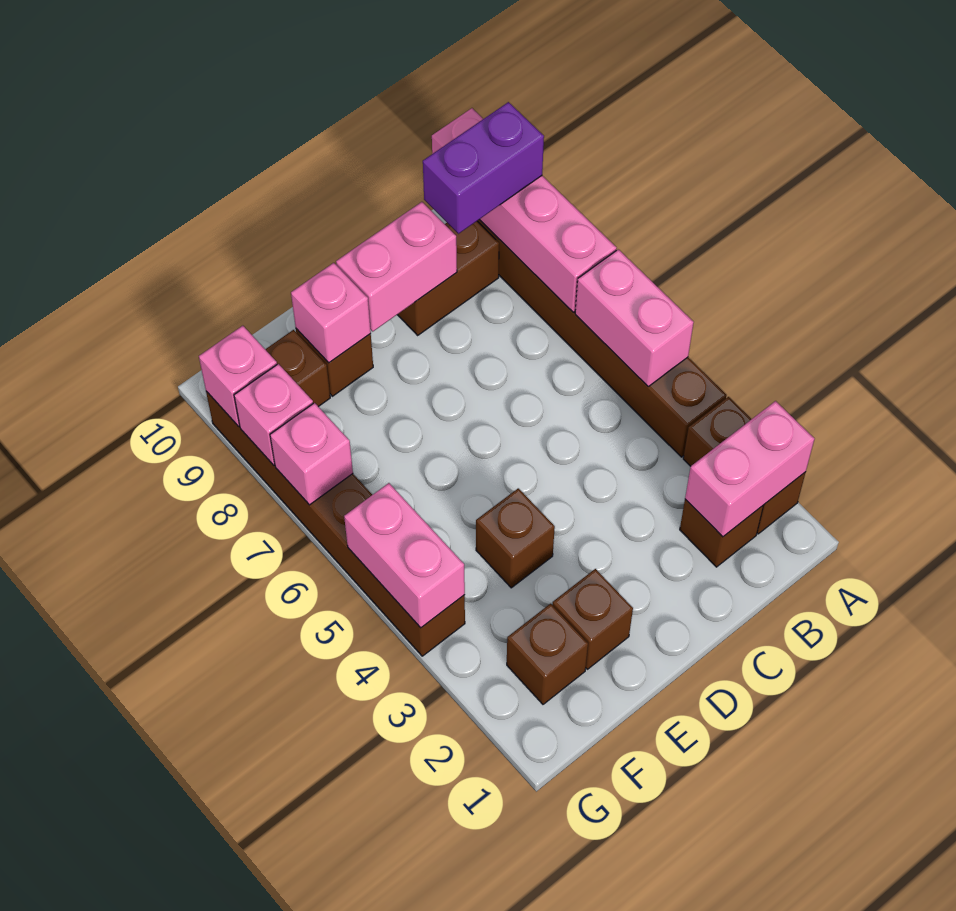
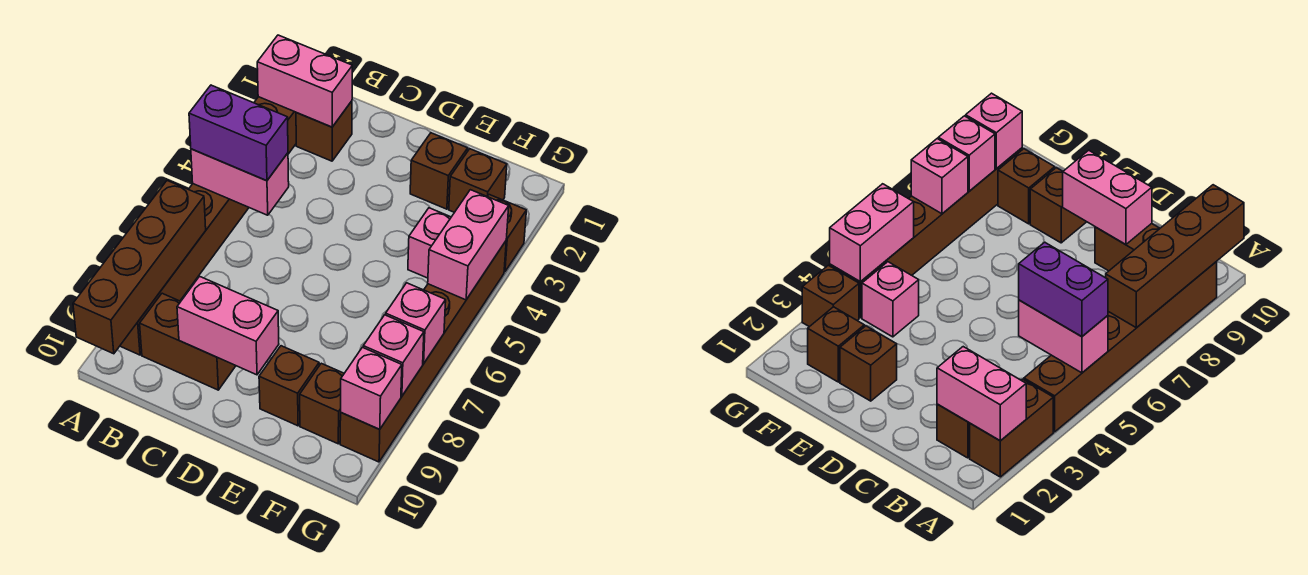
pink 1x2 brick [575,249,694,386] -> pink 1x2 brick turned to [191,149,289,215]
pink 1x4 brick [432,108,617,312] -> brown 1x4 brick [73,181,206,354]
purple 1x2 brick [423,102,544,234] -> purple 1x2 brick moved to [189,85,288,181]
brown 1x1 brick [476,488,555,588] -> brown 1x1 brick moved to [487,195,526,272]
pink 1x1 brick [291,263,371,363] -> pink 1x1 brick moved to [408,208,451,278]

